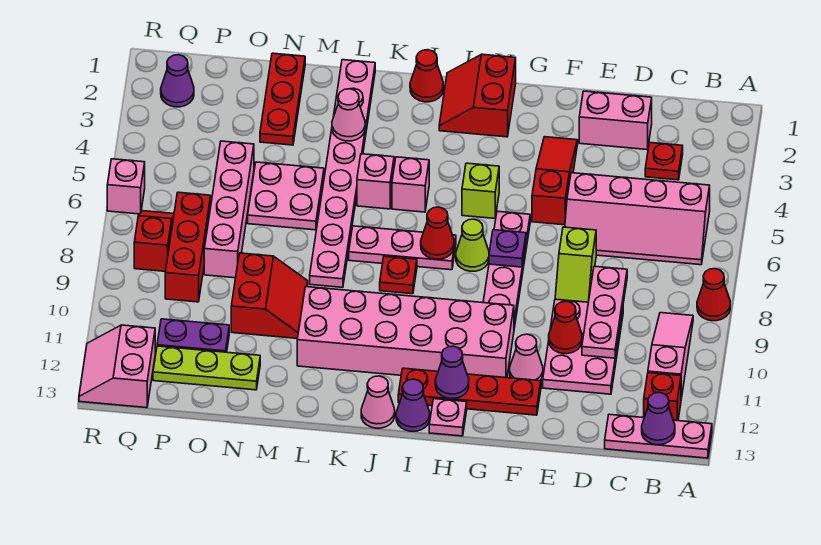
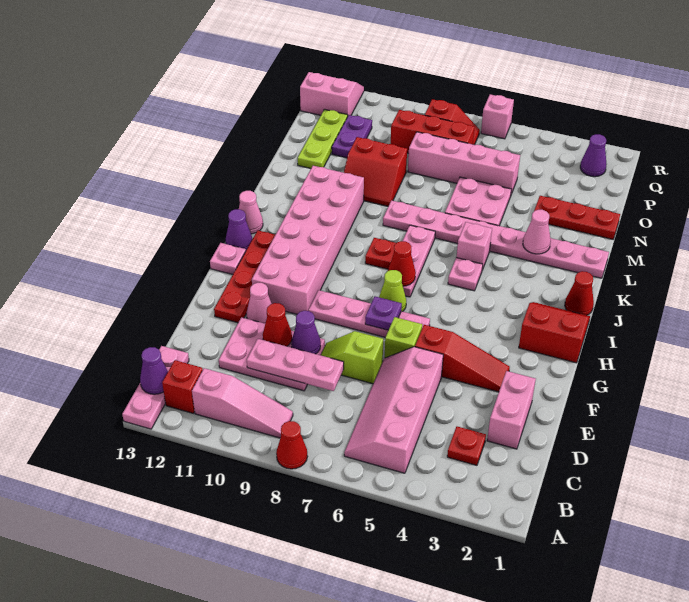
lime 1x1 brick [462,163,499,218] -> lime 1x1 brick moved to [385,317,422,358]
purple 1x1 cone [435,346,469,399] -> purple 1x1 cone moved to [291,311,321,354]
pink 1x1 brick [392,157,429,212] -> pink 1x1 plate [448,258,483,291]

